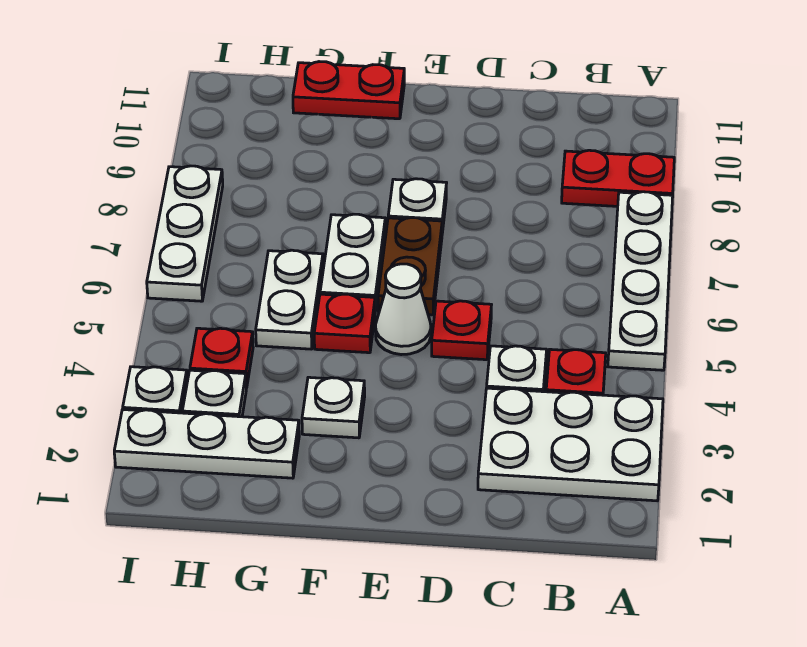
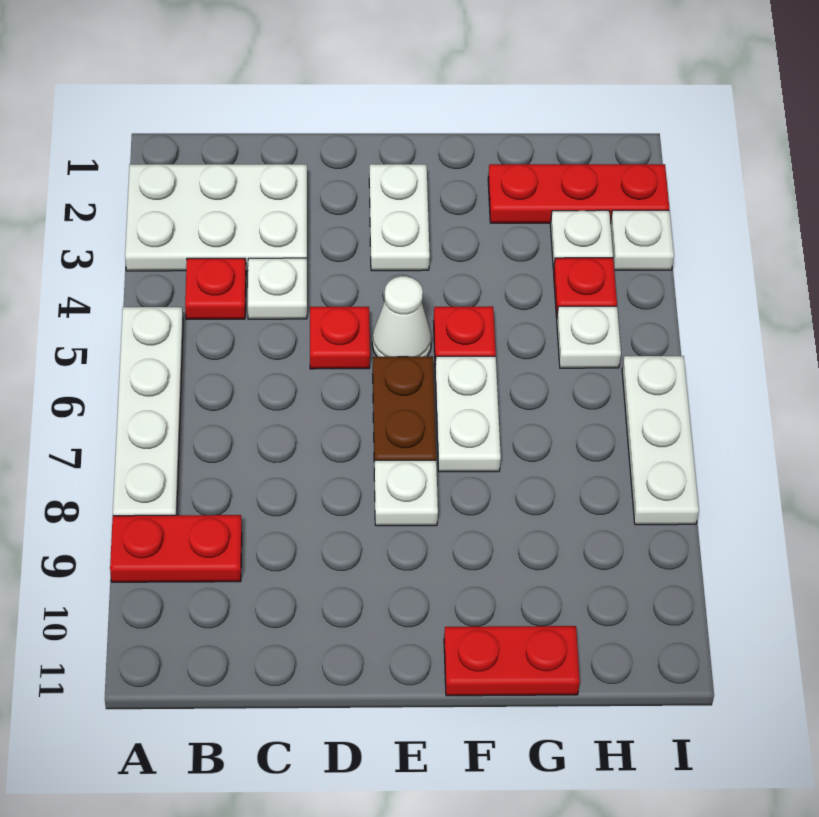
white 1x1 plate [302,377,365,438] -> white 1x1 plate moved to [557,306,621,368]
white 1x3 plate [114,409,299,478] -> red 1x3 plate [488,164,669,223]
white 1x2 plate [256,250,323,349] -> white 1x2 plate moved to [369,164,430,271]

